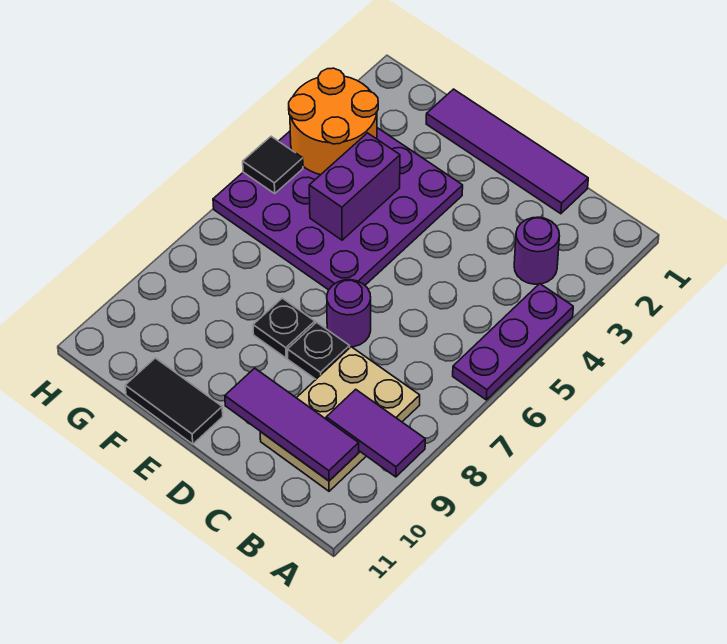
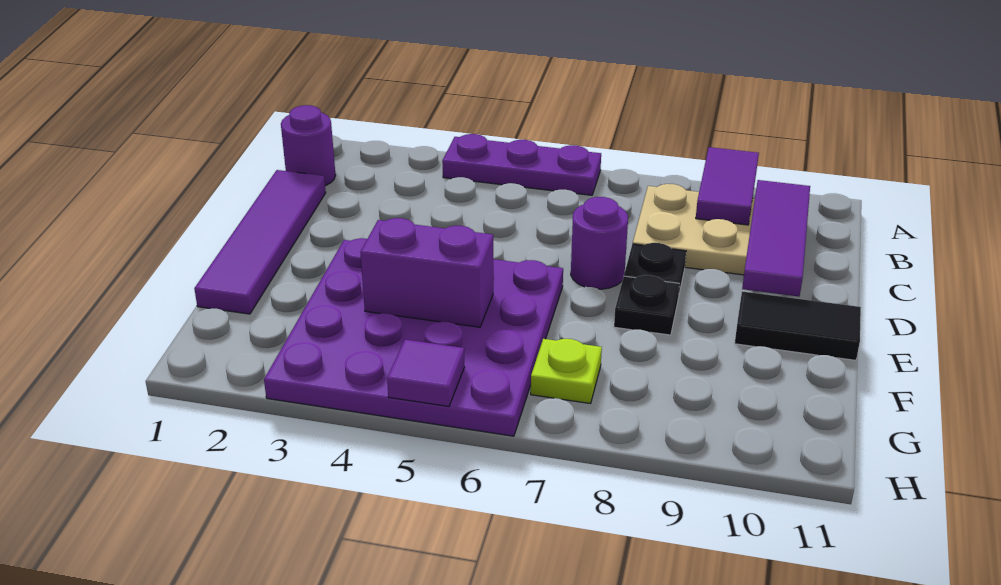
purple 1x1 round brick [514,217,559,284] -> purple 1x1 round brick moved to [281,105,335,186]
black 1x2 tile [125,358,223,444] -> black 1x2 tile turned to [735,292,861,360]
orange 2x2 round brick [289,68,378,175] -> none
none -> lime 1x1 plate [531,339,602,404]
black 1x1 tile [243,137,303,193] -> purple 1x1 tile [387,340,464,406]

